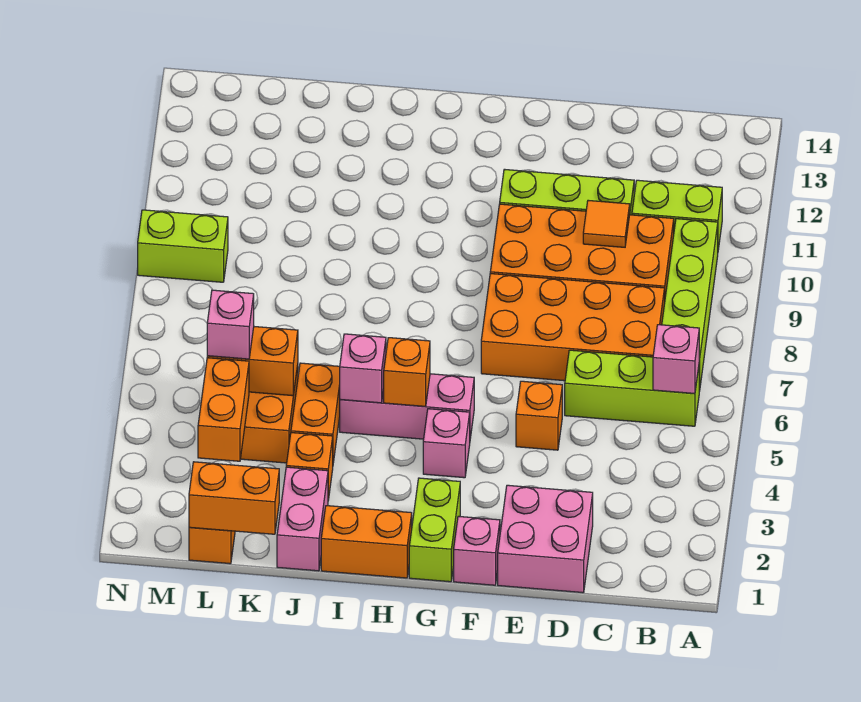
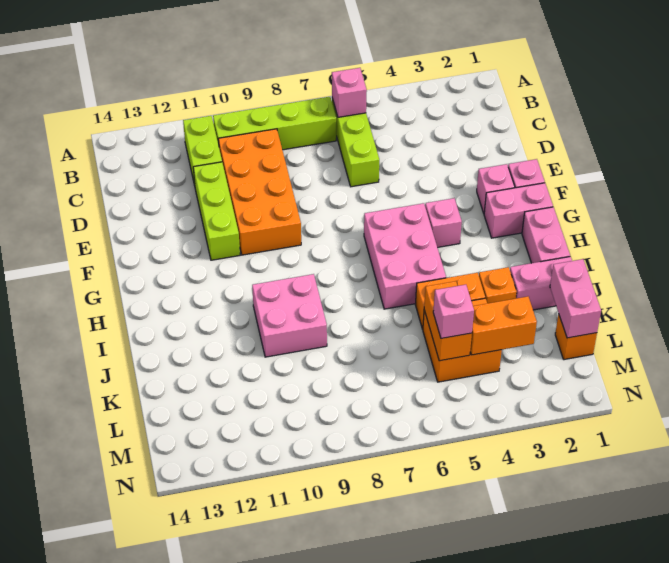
orange 2x4 brick [481,274,665,381] -> none
pink 2x2 brick [498,485,593,593] -> pink 2x2 brick moved to [252,274,327,357]
orange 1x1 tile [583,200,630,247] -> none
orange 1x1 brick [516,381,562,450] -> none
lime 1x2 brick [409,478,460,582] -> pink 1x2 brick [484,183,553,238]
pink 1x3 brick [340,374,474,439] -> pink 2x3 brick [364,203,446,309]
orange 1x2 brick [321,506,412,578] -> pink 1x2 brick [522,207,570,263]
orange 1x1 brick [384,338,430,406] -> none
pink 1x1 brick [340,334,386,403] -> pink 1x1 brick moved to [477,164,515,213]
orange 1x2 brick [189,462,279,534] -> pink 1x2 brick [550,259,601,338]
lime 1x2 brick [138,210,228,282] -> none

